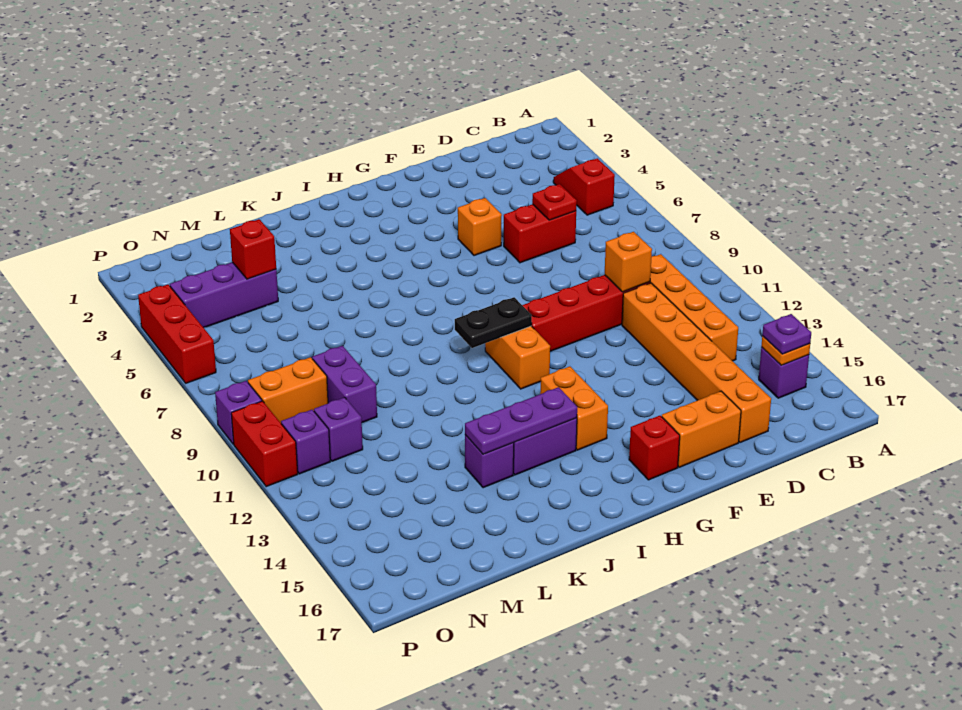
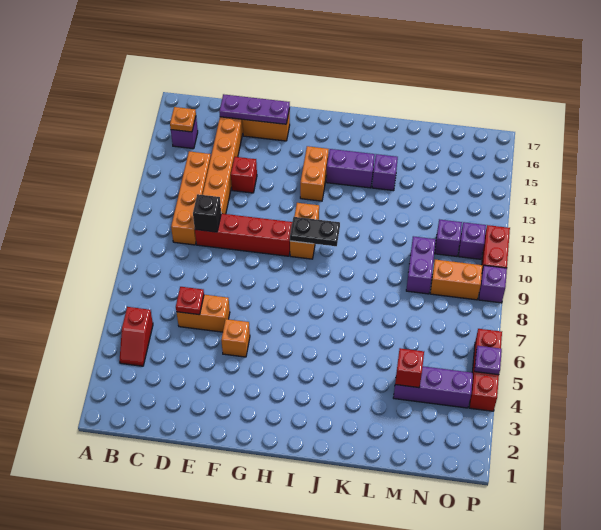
purple 1x1 plate [762,314,811,354] -> purple 1x1 plate moved to [475,346,502,375]
red 1x2 brick [504,204,576,263] -> orange 1x2 brick [176,295,230,332]
orange 1x1 brick [605,232,652,292] -> black 1x1 brick [193,194,222,232]
red 1x1 brick [629,416,680,480] -> red 1x1 brick moved to [231,157,257,193]
purple 1x3 plate [465,387,577,454] -> purple 1x3 plate moved to [219,94,290,124]

